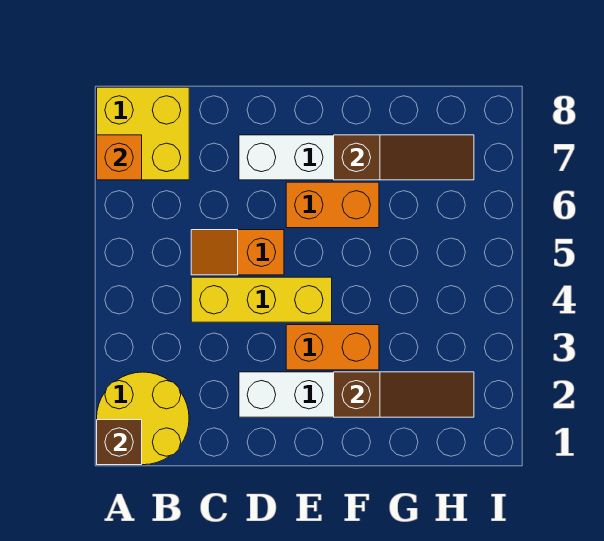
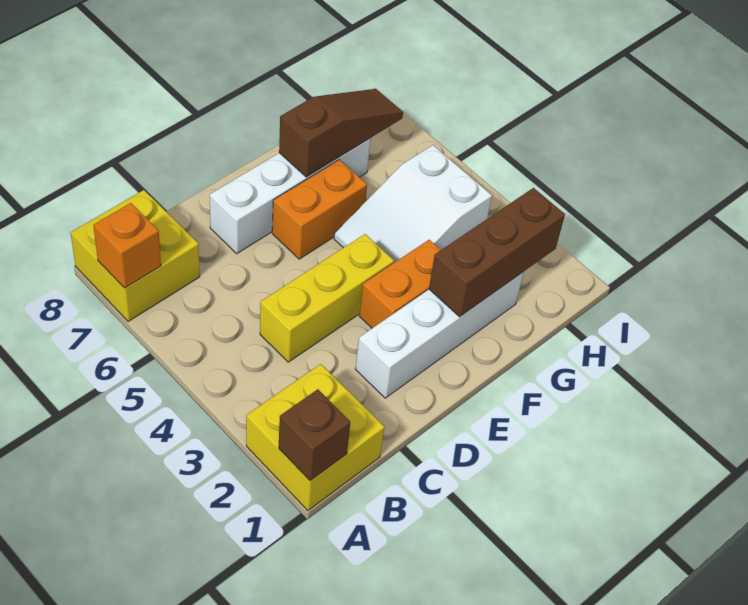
yellow 2x2 round brick [97,372,189,465] -> yellow 2x2 brick [246,364,384,511]
orange 1x2 slope [191,230,284,275] -> none
brown 1x3 slope [334,372,474,417] -> brown 1x3 brick [429,188,565,317]
none -> white 2x3 slope [334,145,492,263]

